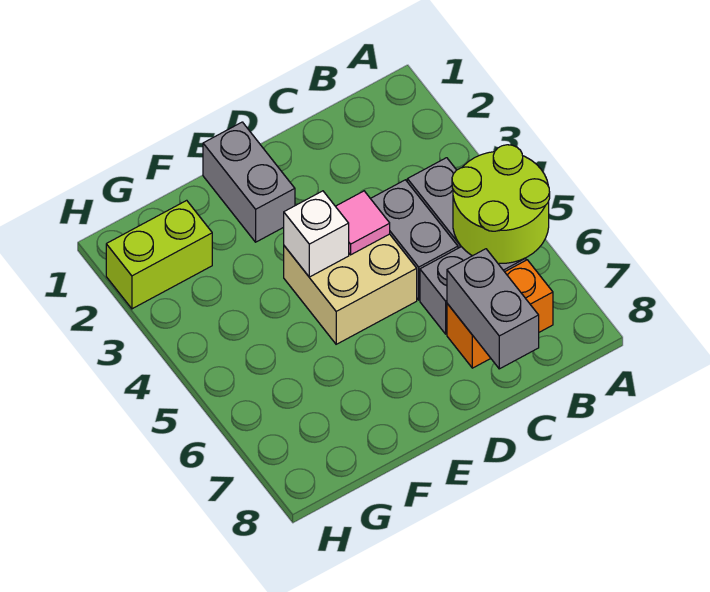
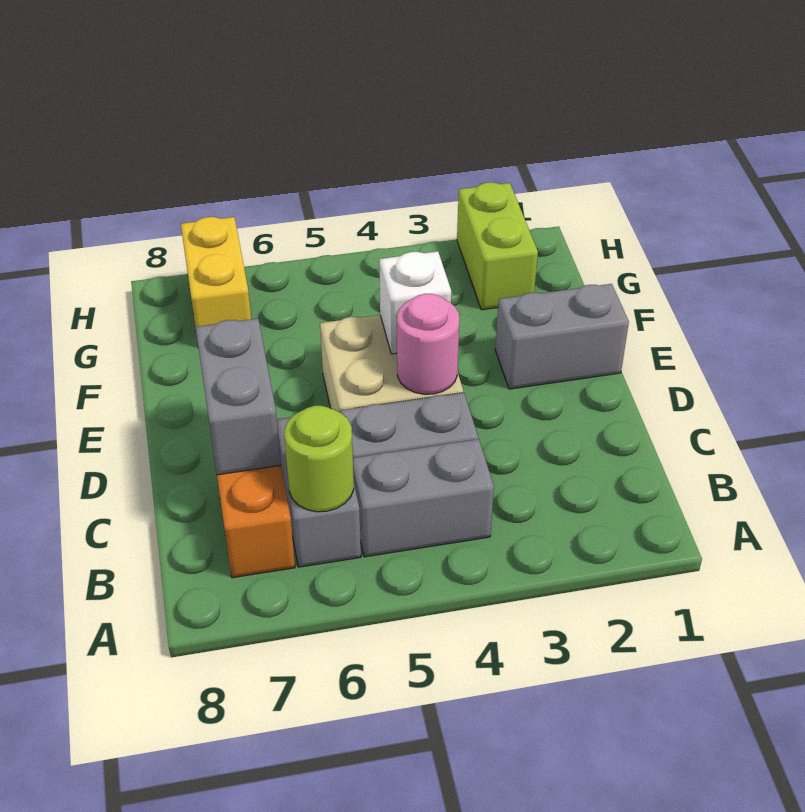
lime 2x2 round brick [452,145,550,264] -> lime 1x1 round brick [284,406,354,512]
grey 1x2 brick [447,249,539,369] -> grey 1x2 brick turned to [196,318,281,475]
pink 1x1 tile [335,191,390,255] -> pink 1x1 round brick [397,294,460,394]
none -> yellow 1x2 brick [181,217,251,327]

